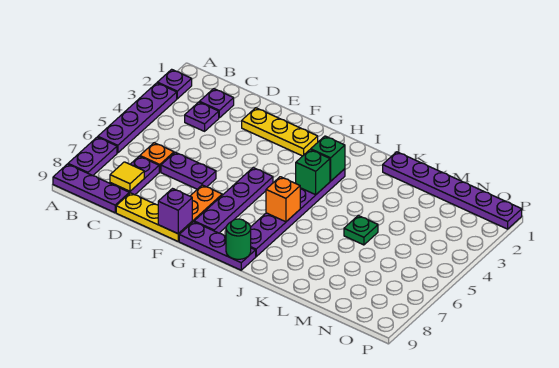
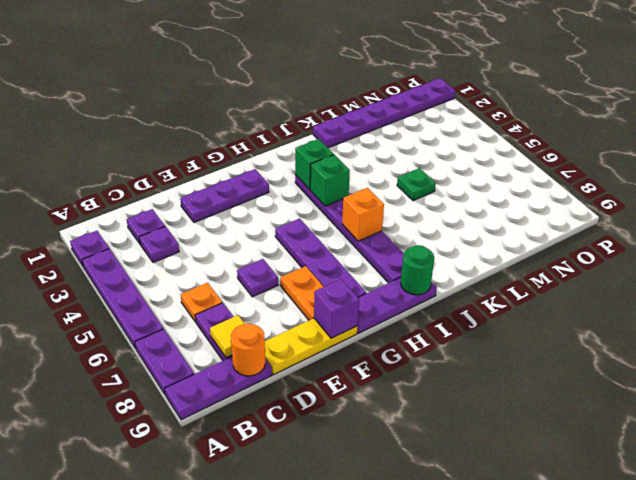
none -> orange 1x1 round brick [231,324,265,376]
purple 1x2 plate [161,152,216,189] -> purple 1x1 plate [237,259,278,297]
yellow 1x3 plate [242,108,318,156] -> purple 1x3 plate [180,169,269,222]

